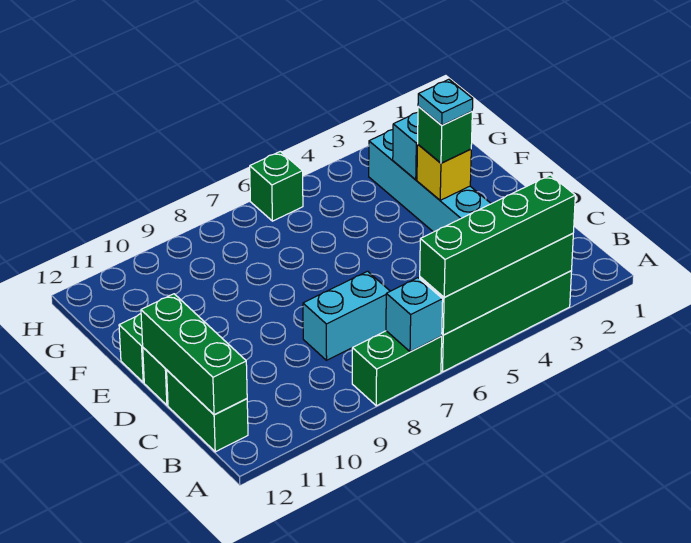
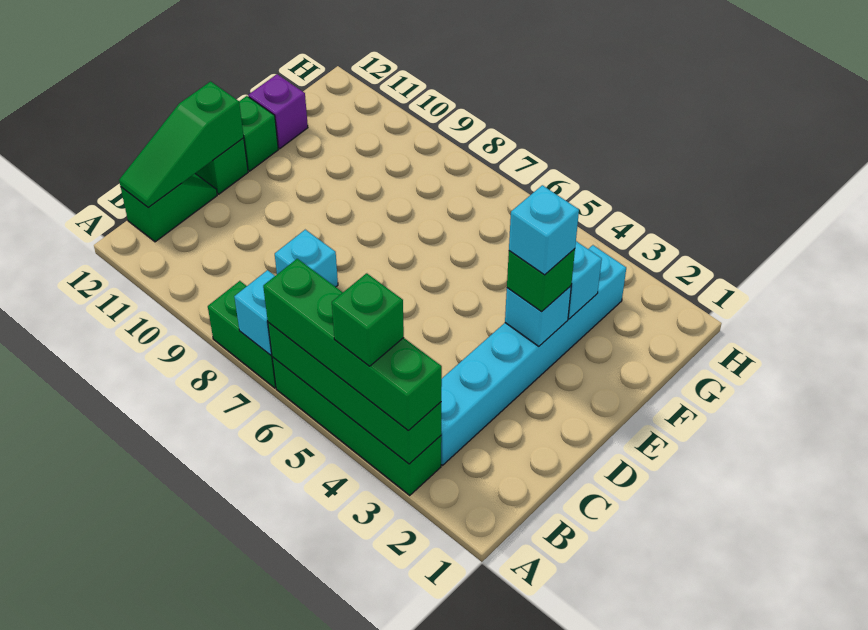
green 1x2 brick [167,370,248,452] -> green 1x2 slope [121,174,217,242]
green 1x3 brick [141,294,247,415] -> green 1x3 slope [119,81,244,208]
cyan 1x2 brick [303,271,390,360] -> cyan 1x1 brick [275,230,338,287]
yellow 1x1 brick [417,145,471,200] -> cyan 1x1 brick [505,286,571,346]
cyan 1x1 plate [418,79,473,125] -> cyan 1x1 brick [509,185,579,275]
none -> purple 1x1 brick [248,74,308,149]
green 1x1 brick [250,151,303,221] -> green 1x1 brick moved to [332,273,404,366]

